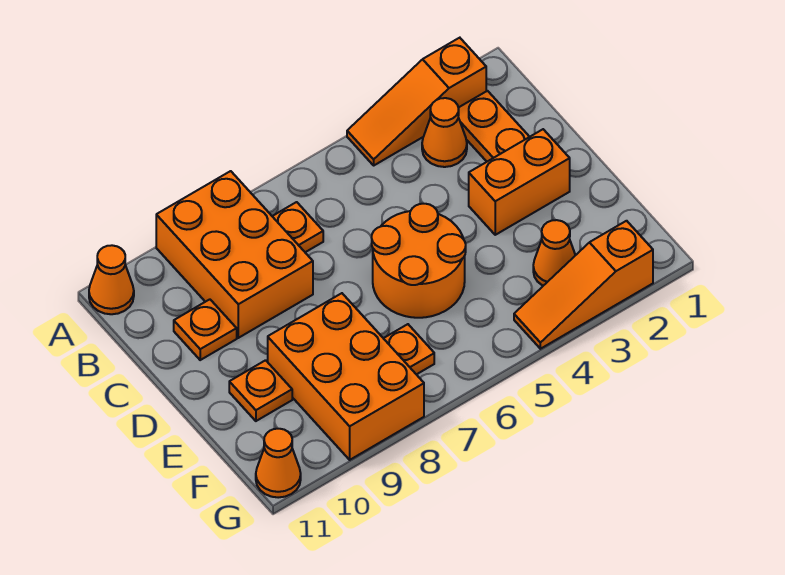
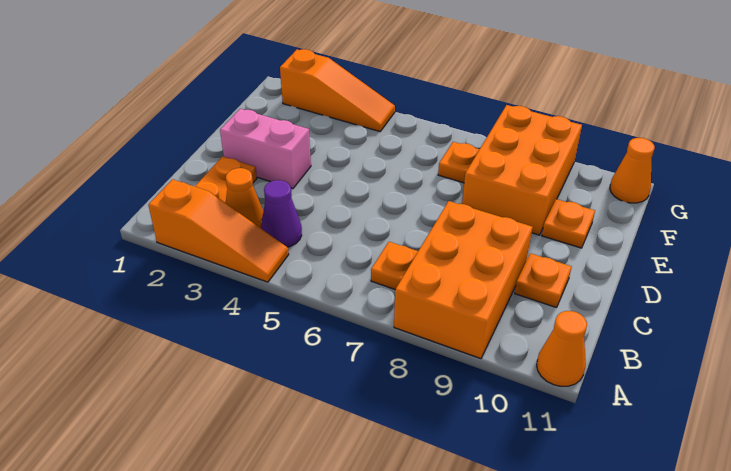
none -> purple 1x1 cone [261,180,302,247]
orange 1x2 brick [469,129,570,235] -> pink 1x2 brick [220,109,311,189]
orange 2x2 round brick [372,204,466,318] -> none
orange 1x1 cone [533,220,575,286] -> none

